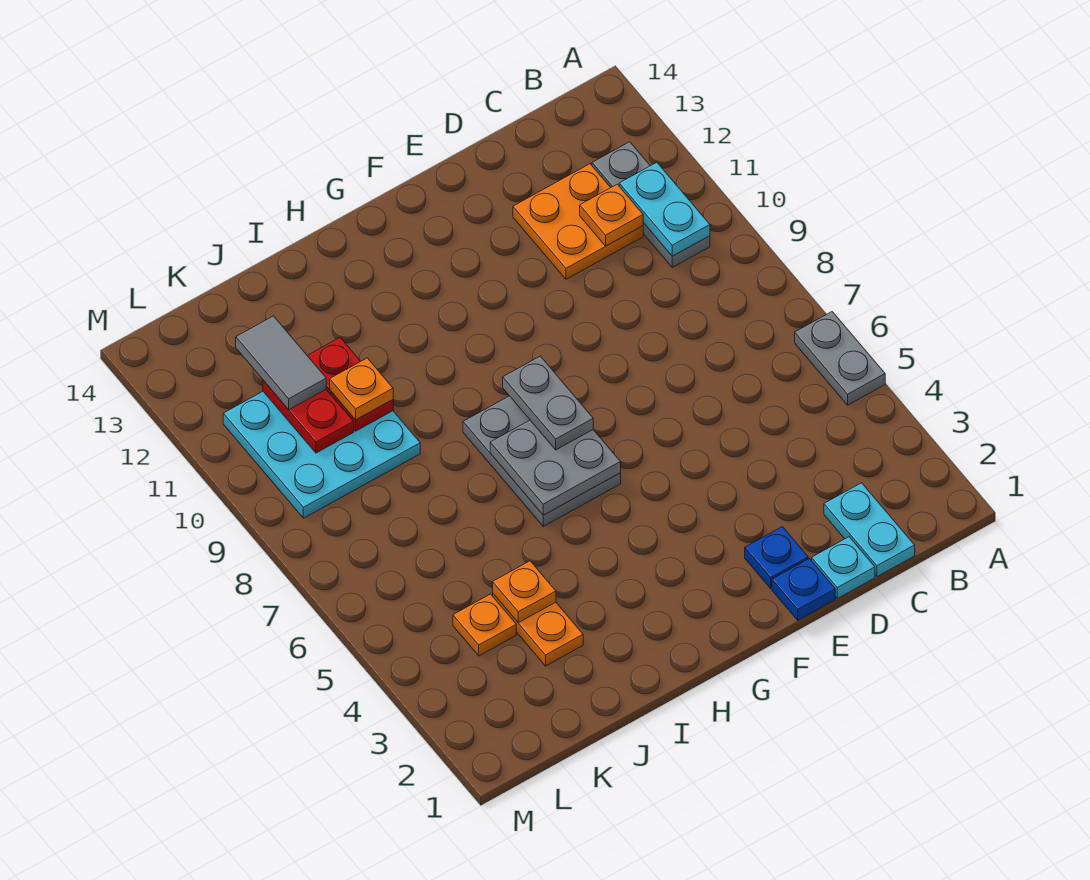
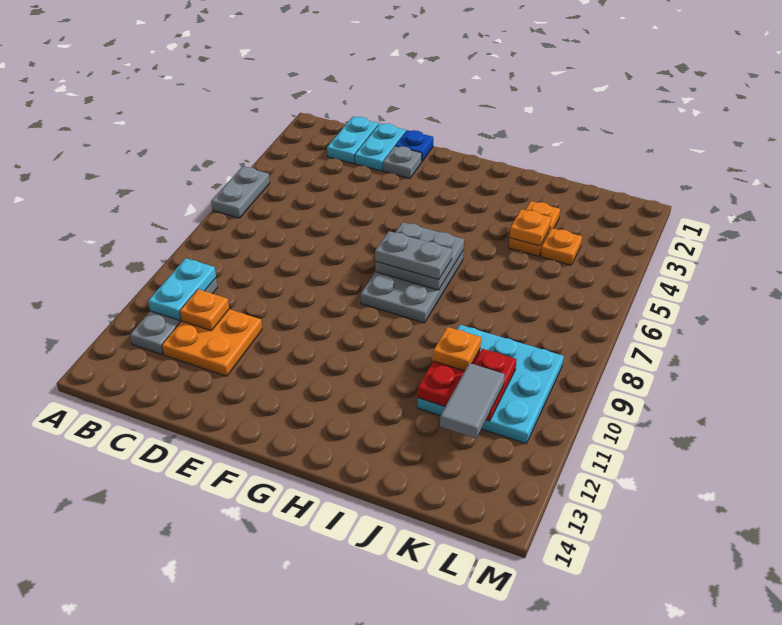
cyan 1x1 plate [812,537,875,598] -> cyan 1x2 plate [355,123,406,171]
blue 1x1 plate [745,527,808,588] -> grey 1x1 plate [383,146,422,178]
grey 1x2 plate [503,356,593,450] -> grey 1x2 plate turned to [375,231,452,280]

